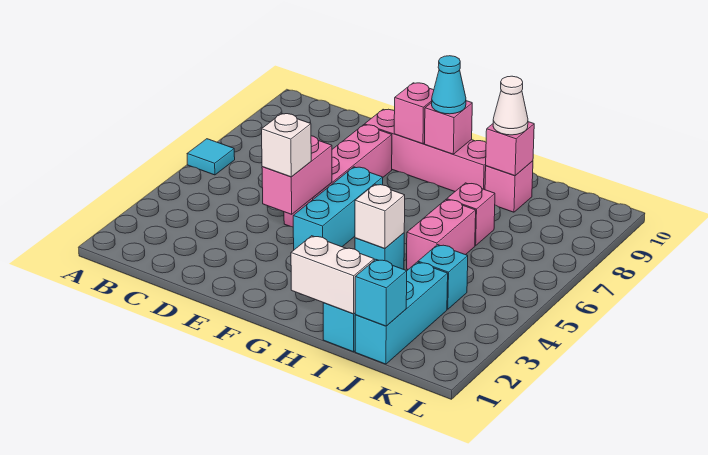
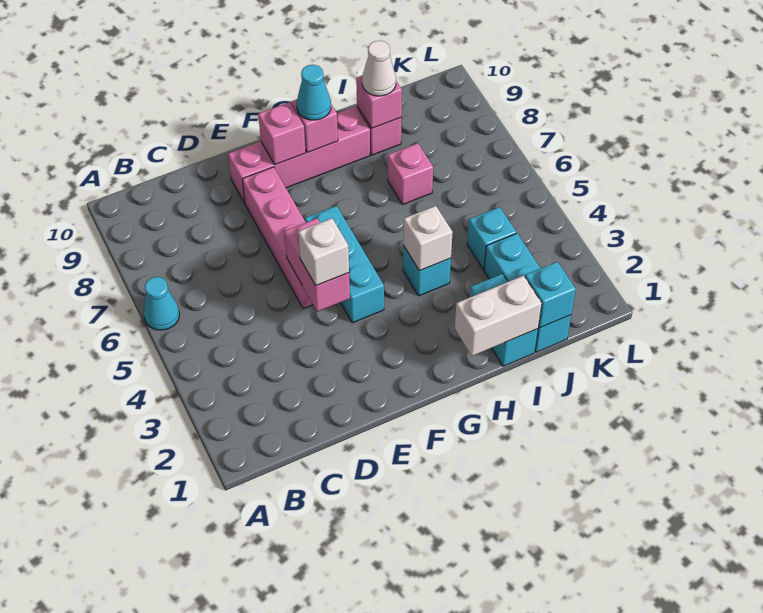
cyan 1x1 tile [187,139,235,175] -> cyan 1x1 cone [143,277,179,330]
pink 1x2 brick [407,200,476,270] -> none

